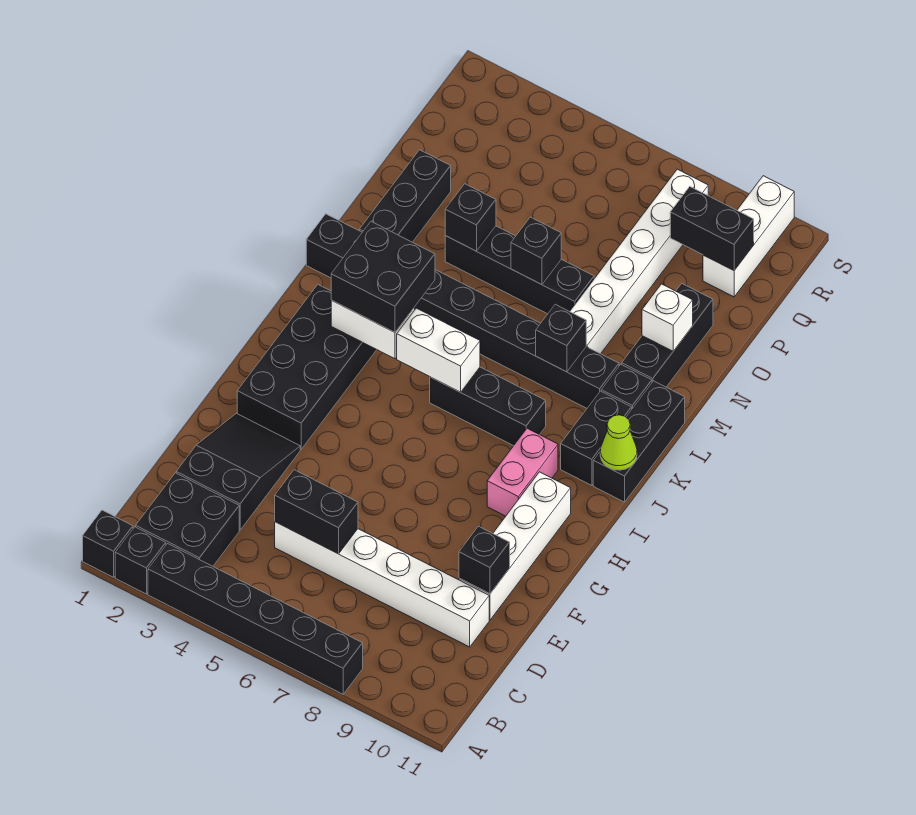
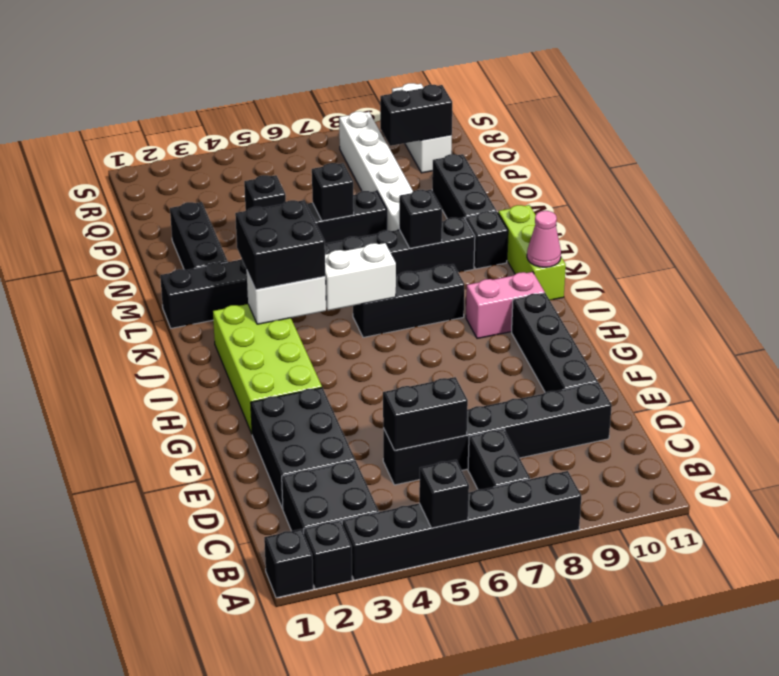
black 2x3 slope [176,413,300,530] -> black 2x3 brick [251,388,355,509]
white 1x6 brick [275,522,489,647] -> black 1x6 brick [383,382,612,485]
white 1x4 brick [459,472,571,620] -> black 1x4 brick [512,293,598,393]
black 1x1 brick [459,526,510,594] -> black 1x1 brick moved to [419,460,469,528]
black 2x4 brick [237,285,377,449] -> lime 2x4 brick [213,304,322,434]
pink 1x2 brick [487,428,558,516] -> pink 1x2 brick turned to [466,272,545,339]
black 1x2 brick [561,391,632,485] -> black 1x2 brick moved to [468,429,530,489]
black 1x3 brick [593,381,685,502] -> lime 1x3 brick [498,205,566,300]
lime 1x1 cone [600,415,637,470] -> pink 1x1 cone [527,211,561,267]
white 1x1 brick [642,284,693,351] -> none

